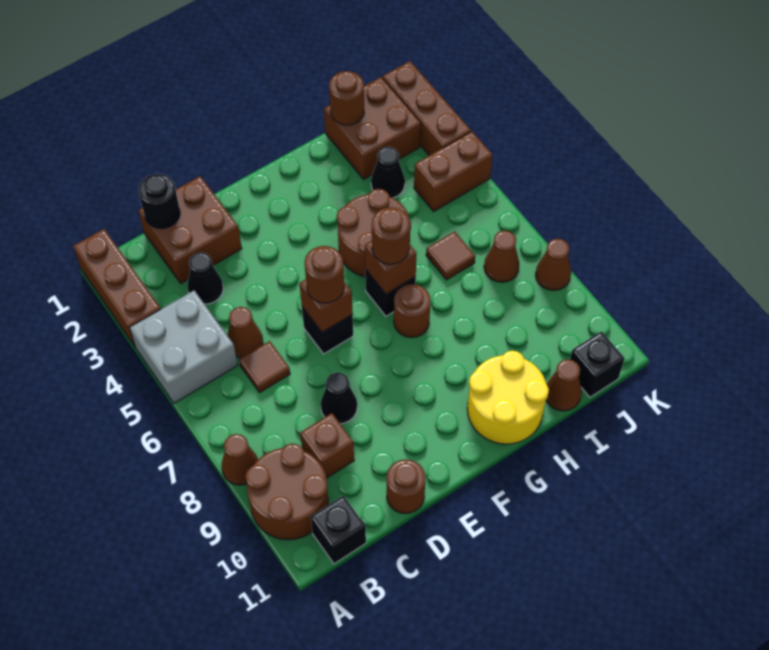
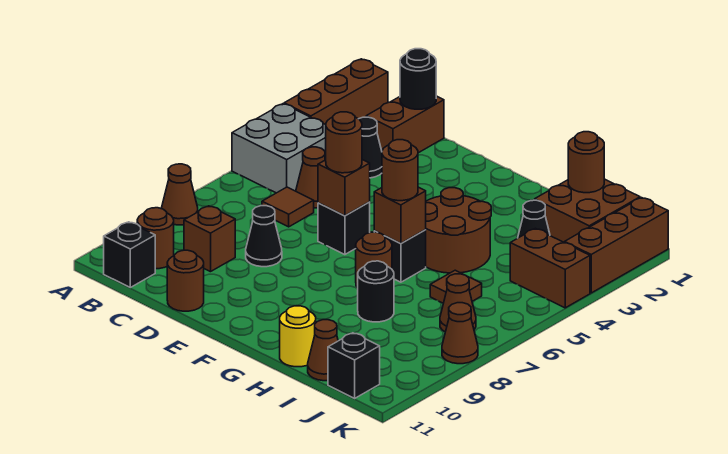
brown 2x2 round brick [246,444,328,540] -> brown 1x1 round brick [137,208,174,269]
brown 2x2 brick [138,176,242,283] -> brown 1x2 brick [366,96,444,153]
yellow 2x2 round brick [467,351,549,444] -> yellow 1x1 round brick [280,306,316,367]
none -> black 1x1 round brick [358,261,394,322]

